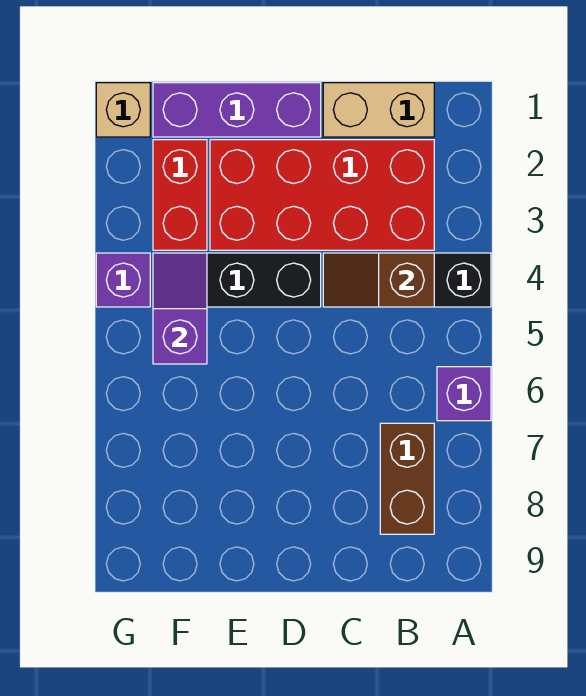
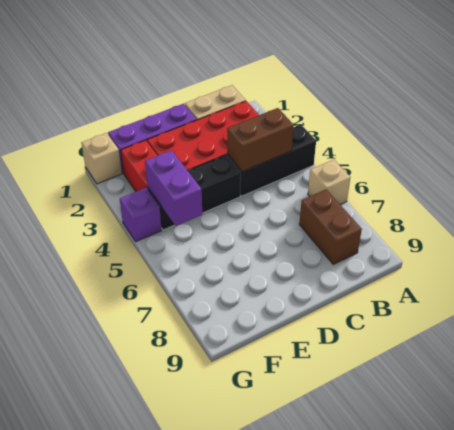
purple 1x1 brick [437,367,491,421] -> tan 1x1 brick [308,160,351,205]
brown 1x2 slope [323,253,434,307] -> brown 1x2 brick [227,108,294,171]
purple 1x2 slope [153,253,207,364] -> purple 1x2 brick [145,150,202,226]

